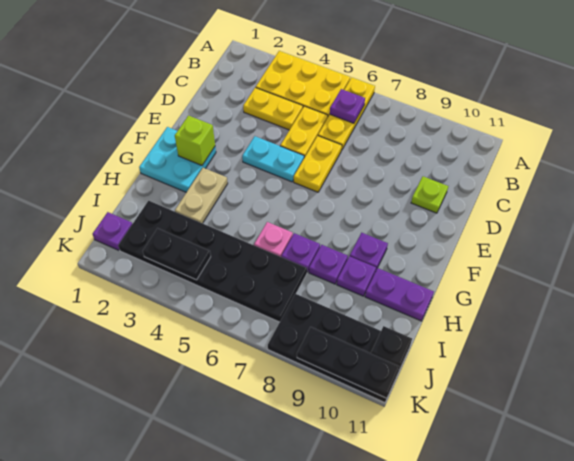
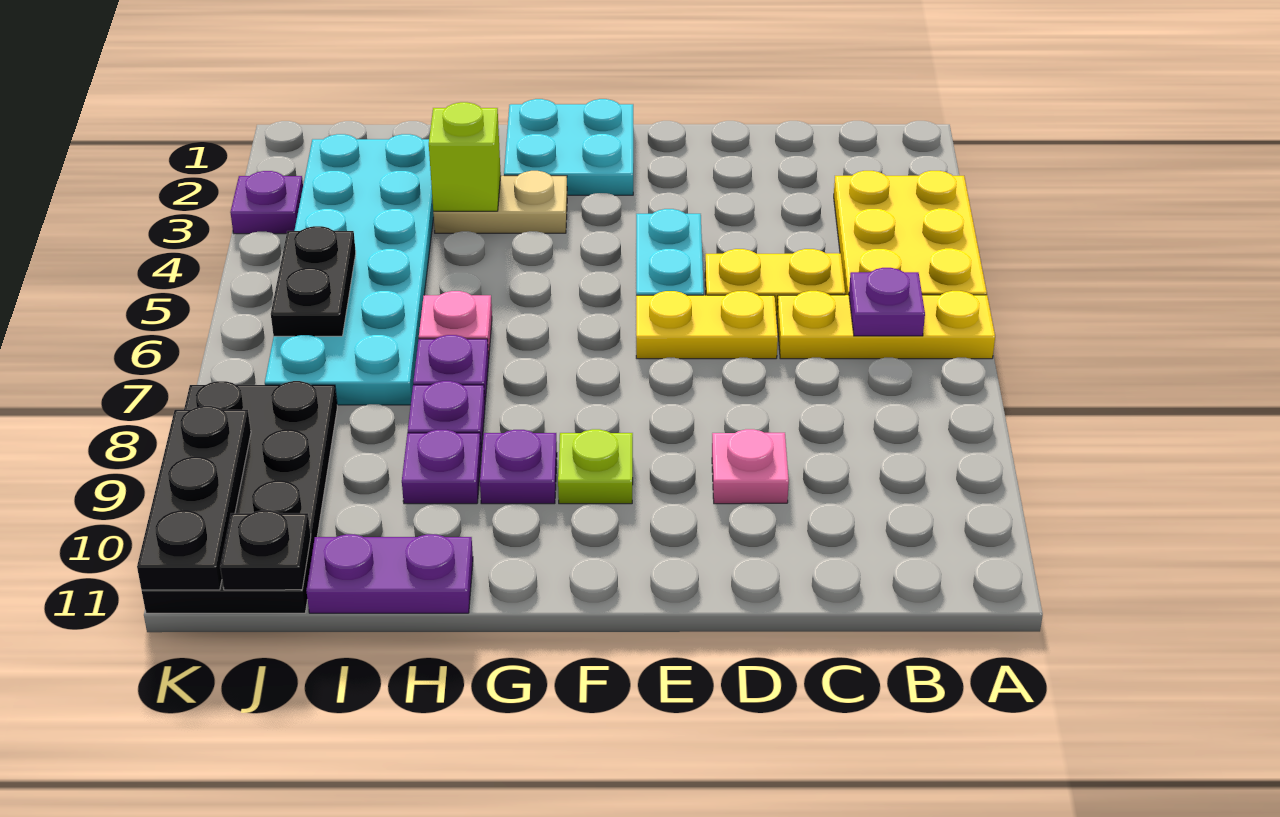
yellow 1x2 plate [243,87,303,130] -> none
none -> pink 1x1 plate [712,429,789,504]
lime 1x1 plate [411,176,448,213] -> lime 1x1 plate moved to [558,429,633,504]
lime 1x1 brick [175,116,215,165] -> lime 1x1 brick moved to [429,102,501,211]
purple 1x2 plate [365,268,434,321] -> purple 1x2 plate turned to [306,534,473,613]
black 2x6 plate [118,201,307,322] -> cyan 2x6 plate [265,134,434,405]
purple 1x1 plate [93,212,132,250] -> purple 1x1 plate moved to [230,171,303,234]
black 1x2 plate [143,228,211,280] -> black 1x2 plate moved to [271,226,356,336]

